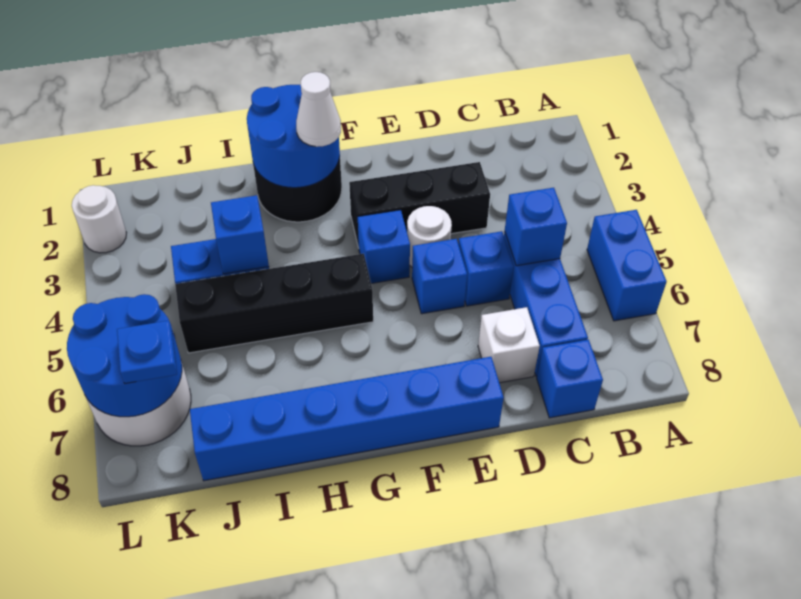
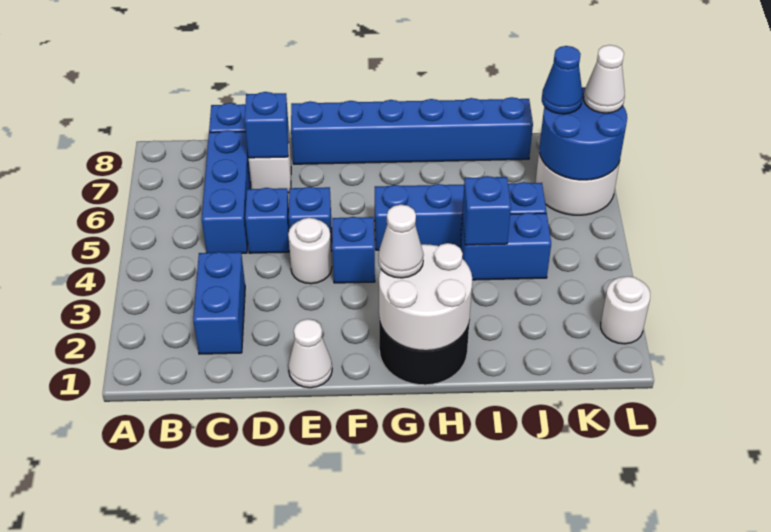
blue 1x2 brick [587,210,667,321] -> blue 1x2 brick moved to [193,252,245,354]
blue 1x1 brick [505,188,567,266] -> blue 1x1 brick moved to [245,92,289,158]
black 1x3 brick [349,162,490,248] -> none
none -> white 1x1 cone [288,319,332,388]
blue 2x2 round brick [247,84,340,188] -> white 2x2 round brick [379,243,472,351]
black 1x4 brick [175,254,373,353] -> blue 1x4 brick [375,182,546,250]
blue 1x1 plate [117,320,177,384] -> blue 1x1 cone [542,46,583,114]
none -> white 1x1 cone [584,45,625,113]

